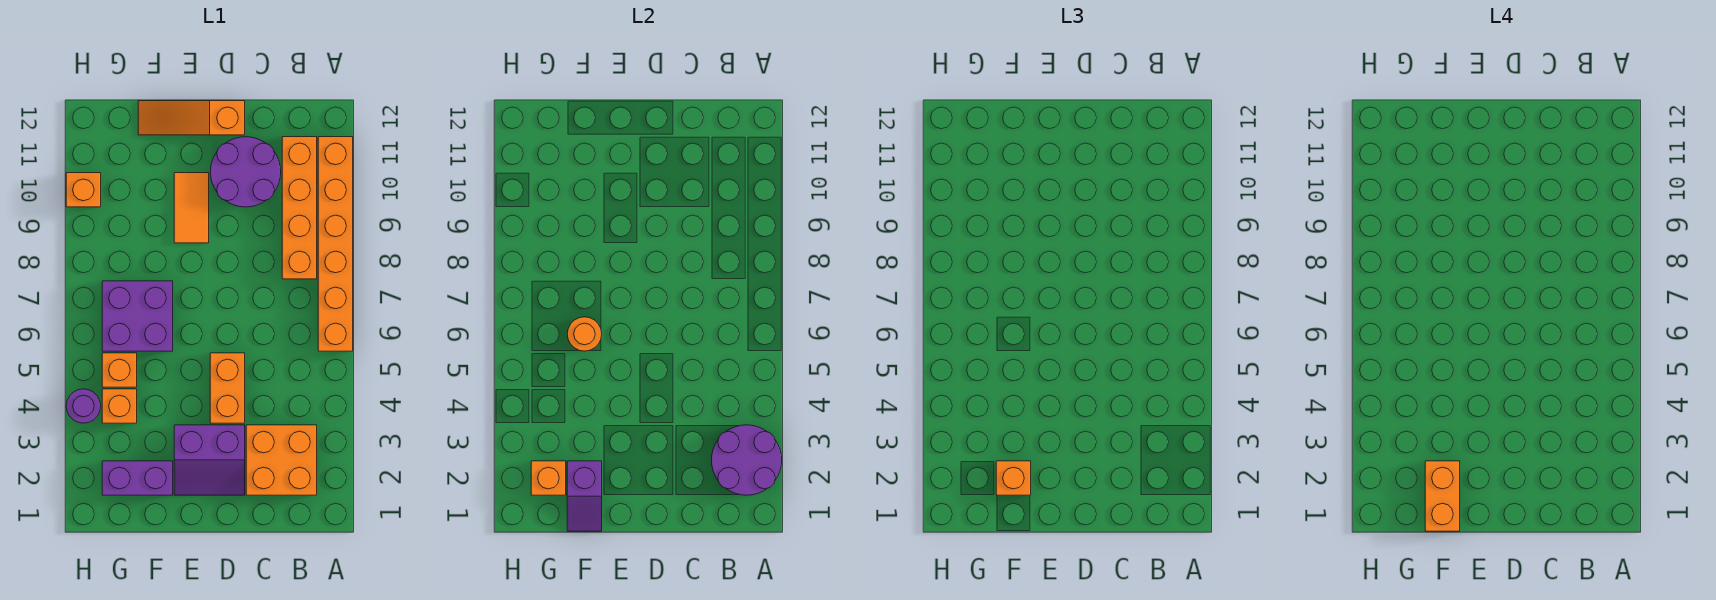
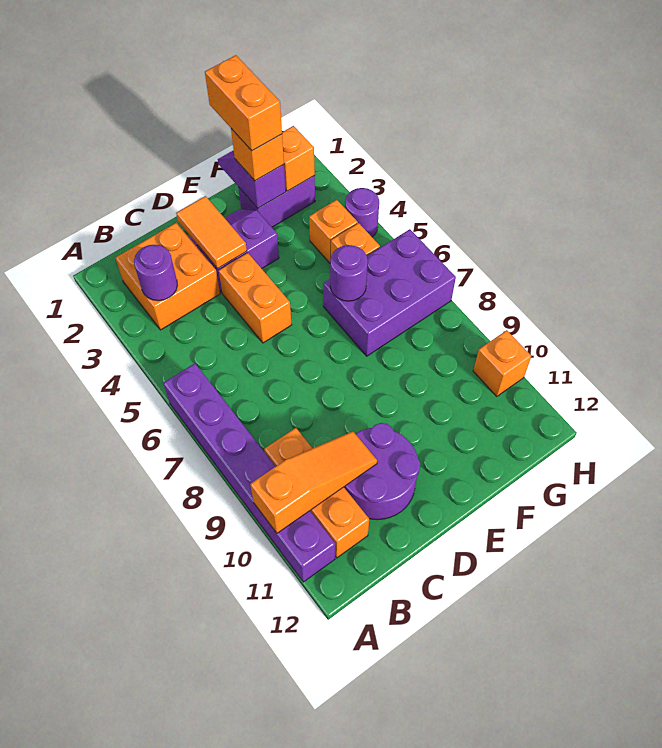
purple 2x2 round brick [711,425,782,495] -> purple 1x1 round brick [134,245,177,301]
orange 1x6 brick [318,137,353,351] -> purple 1x6 brick [164,363,335,582]
orange 1x4 brick [282,137,317,279] -> orange 1x3 brick [264,428,369,558]
orange 1x3 slope [138,101,245,135] -> orange 1x3 slope moved to [250,431,377,533]
orange 1x2 tile [174,173,209,243] -> orange 1x2 tile moved to [176,196,247,269]
purple 2x2 brick [102,281,173,351] -> purple 2x3 brick [323,229,456,356]
orange 1x1 round brick [567,317,602,351] -> purple 1x1 round brick [330,245,368,301]

